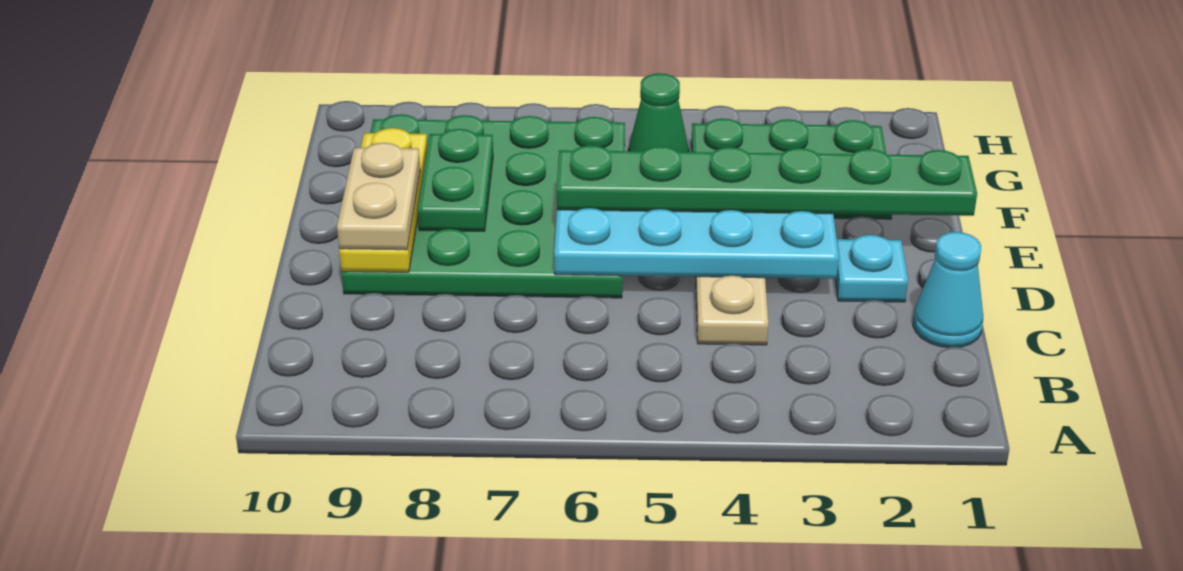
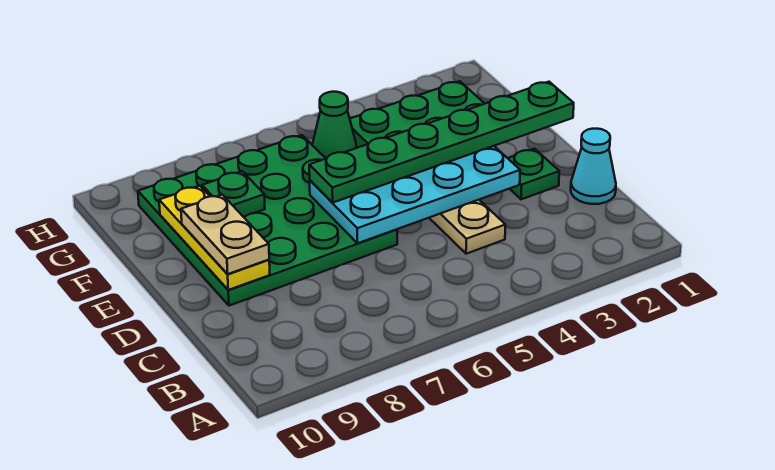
cyan 1x1 plate [835,235,908,302] -> green 1x1 plate [508,149,559,199]
green 1x2 plate [418,129,493,231] -> green 1x1 plate [202,171,265,217]

